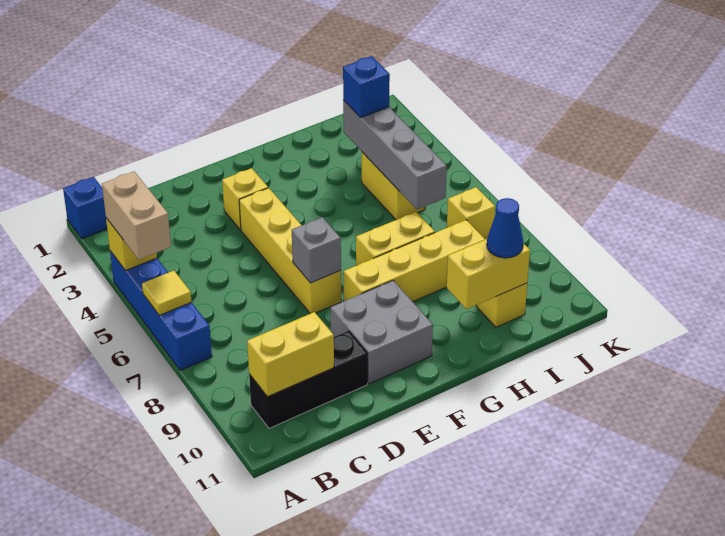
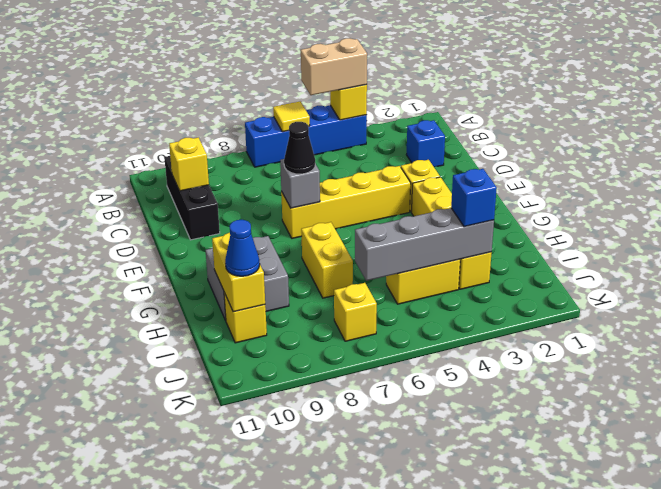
blue 1x1 brick [63,177,107,239] -> blue 1x1 brick moved to [406,120,445,167]
yellow 1x2 brick [247,312,334,397] -> yellow 1x1 brick [169,137,209,191]
none -> black 1x1 cone [284,122,315,174]
grey 2x2 brick [330,280,433,384] -> grey 2x2 brick moved to [206,236,289,320]
yellow 1x4 brick [344,220,485,302] -> yellow 1x4 brick moved to [412,177,492,289]

